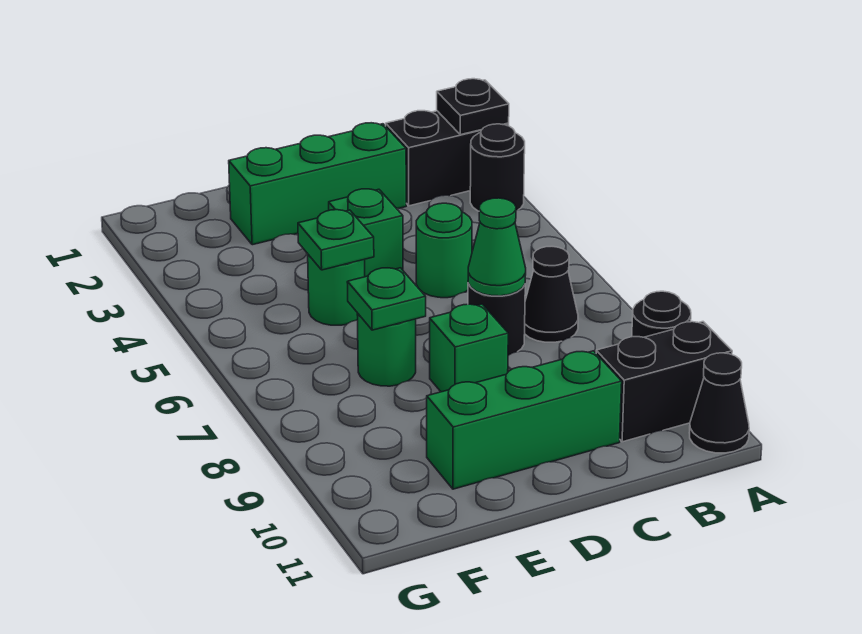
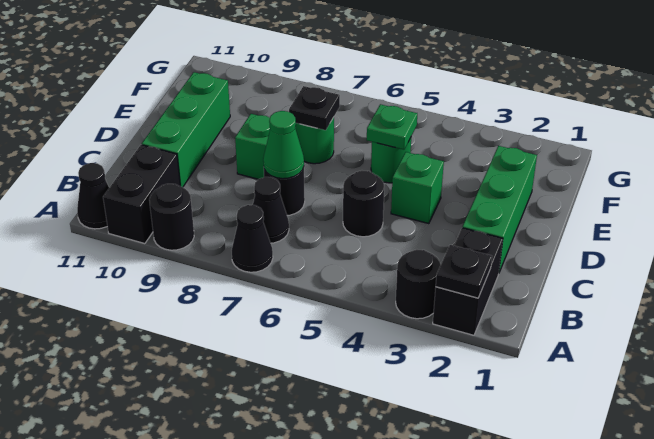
none -> black 1x1 cone [232,205,273,272]
green 1x1 round brick [416,203,472,298] -> black 1x1 round brick [343,171,384,237]
green 1x1 plate [347,268,426,330] -> black 1x1 plate [289,86,340,130]

